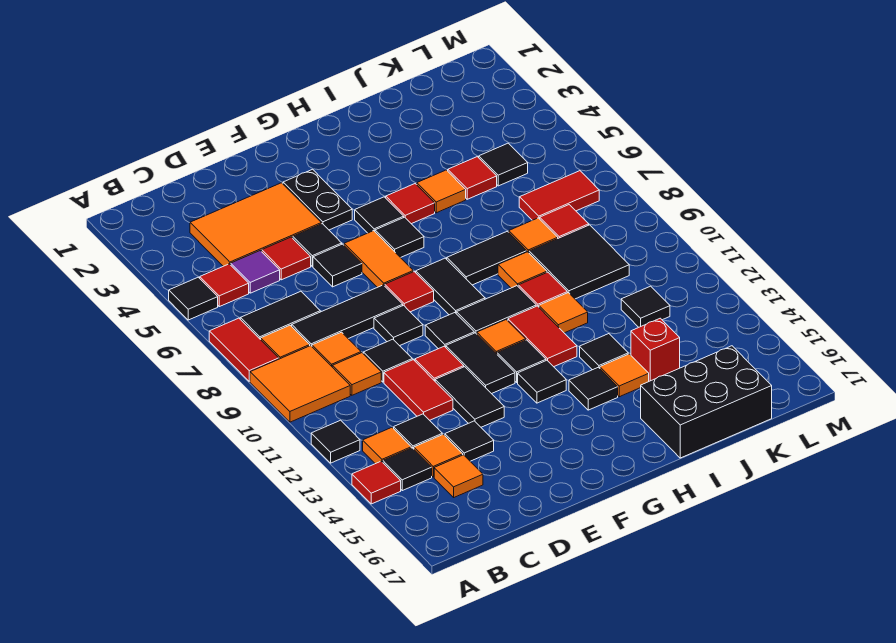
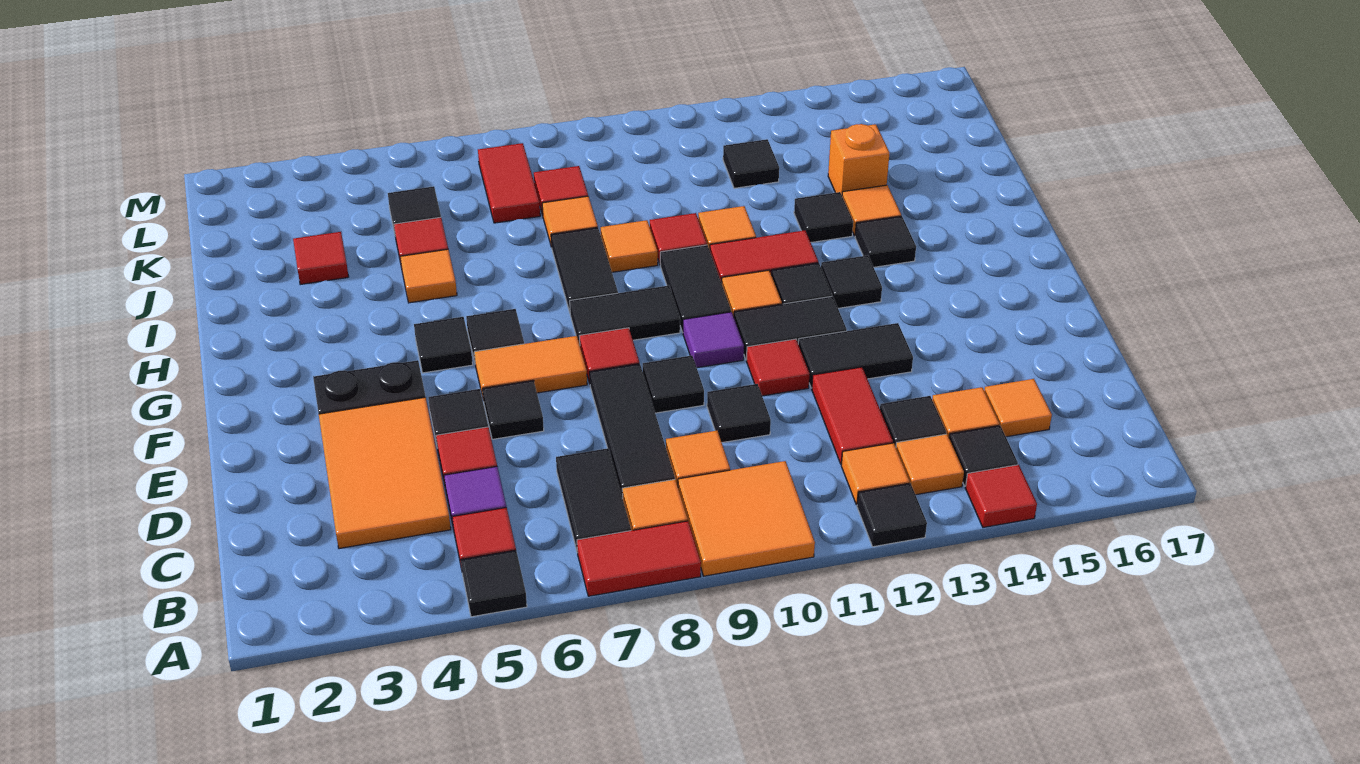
orange 1x1 tile [332,353,381,395] -> orange 1x1 tile moved to [841,443,910,505]
red 1x2 tile [384,360,453,420] -> red 1x2 tile turned to [812,367,893,464]
black 1x1 tile [445,421,494,461] -> none
black 1x1 tile [425,313,474,349] -> purple 1x1 tile [683,312,744,368]
red 1x1 tile [386,184,435,224] -> red 1x1 tile moved to [293,232,349,285]
black 2x3 brick [641,346,772,458] -> none
black 2x2 tile [529,225,629,299] -> none
red 1x1 brick [631,318,680,381] -> orange 1x1 brick [828,124,890,195]

